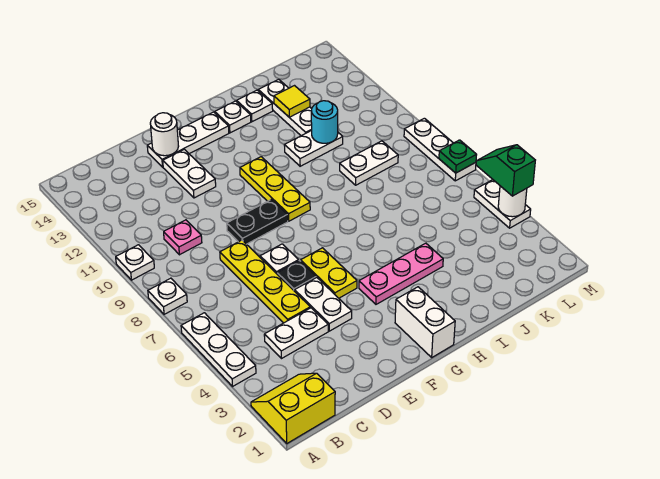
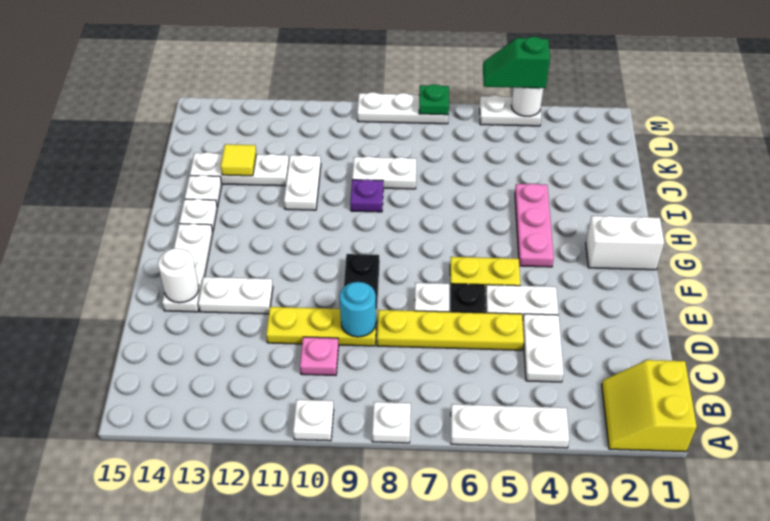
yellow 1x3 plate [240,157,310,221] -> yellow 1x3 plate moved to [266,307,377,346]
none -> purple 1x1 plate [350,179,383,212]
white 1x2 plate [340,141,398,185] -> white 1x2 plate turned to [352,156,417,189]
cyan 1x1 round brick [311,101,338,143] -> cyan 1x1 round brick moved to [340,282,376,337]

